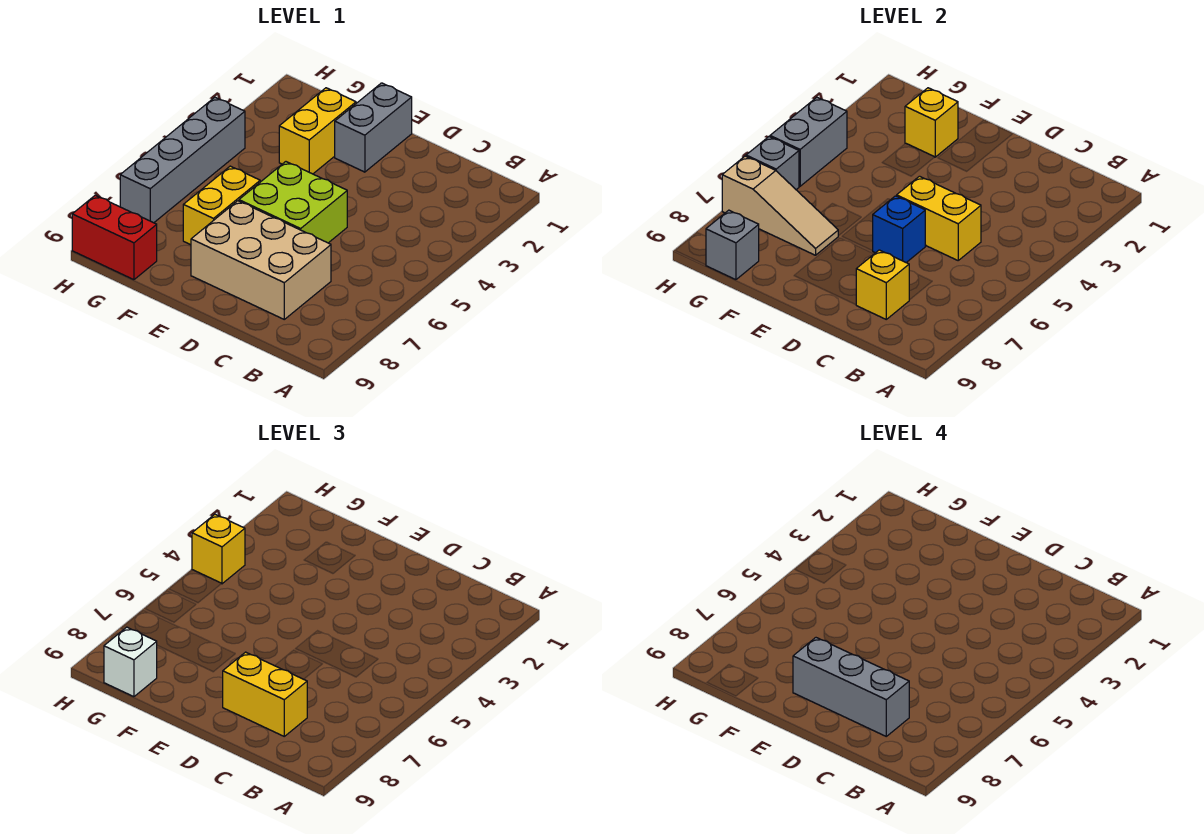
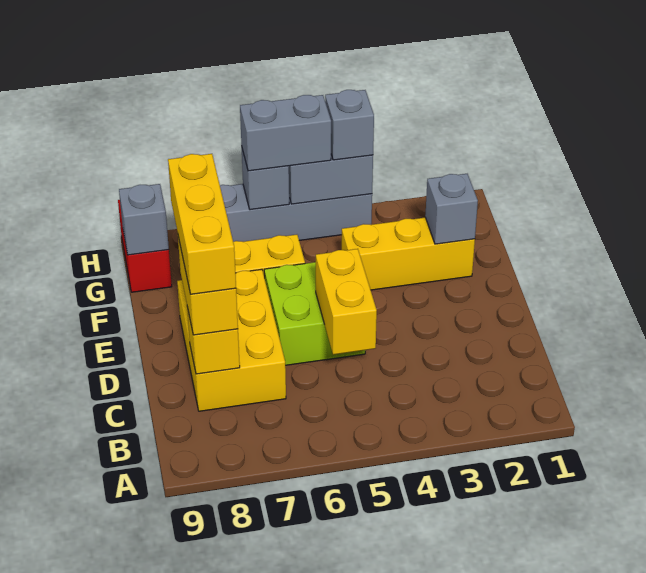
tan 2x3 brick [191,201,331,319] -> yellow 2x3 brick [177,269,286,411]
grey 1x3 brick [793,638,909,736] -> yellow 1x3 brick [168,154,236,294]
blue 1x1 brick [873,196,925,263] -> none
grey 1x2 brick [335,83,412,172] -> grey 1x2 brick moved to [240,95,331,171]
yellow 1x2 brick [279,88,356,174] -> yellow 1x3 brick [342,217,475,290]
yellow 1x1 brick [905,88,958,157] -> grey 1x1 brick [425,174,478,244]
tan 1x3 slope [722,156,838,255] -> none
white 1x1 brick [104,627,157,697] -> none
yellow 1x1 brick [192,514,245,584] -> grey 1x1 brick [325,90,374,160]

